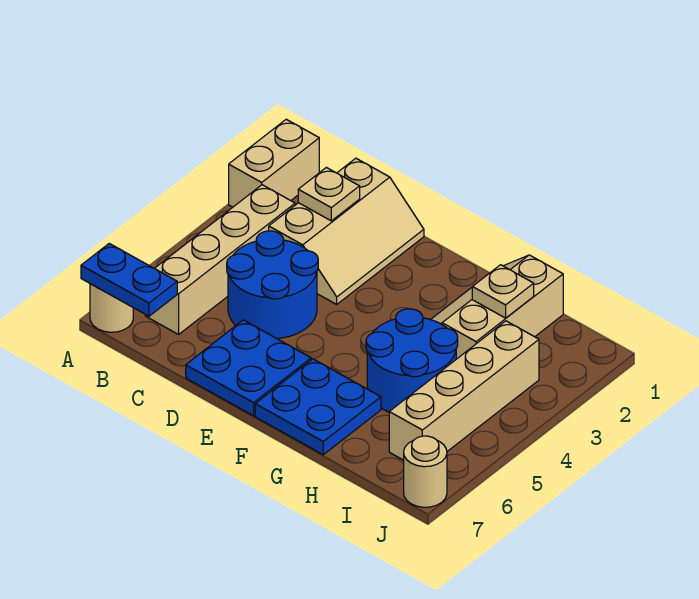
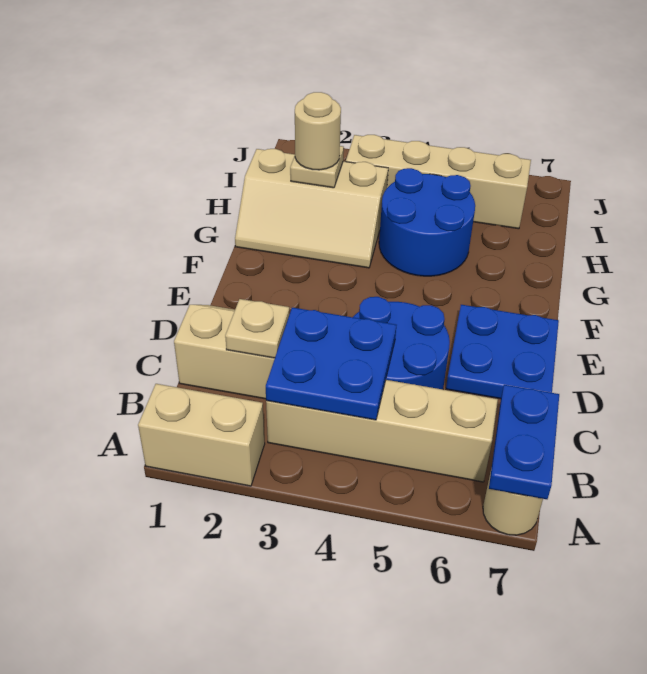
blue 2x2 plate [255,359,381,455] -> blue 2x2 plate moved to [266,308,396,420]
tan 1x1 round brick [404,436,447,507] -> tan 1x1 round brick moved to [295,92,341,170]

